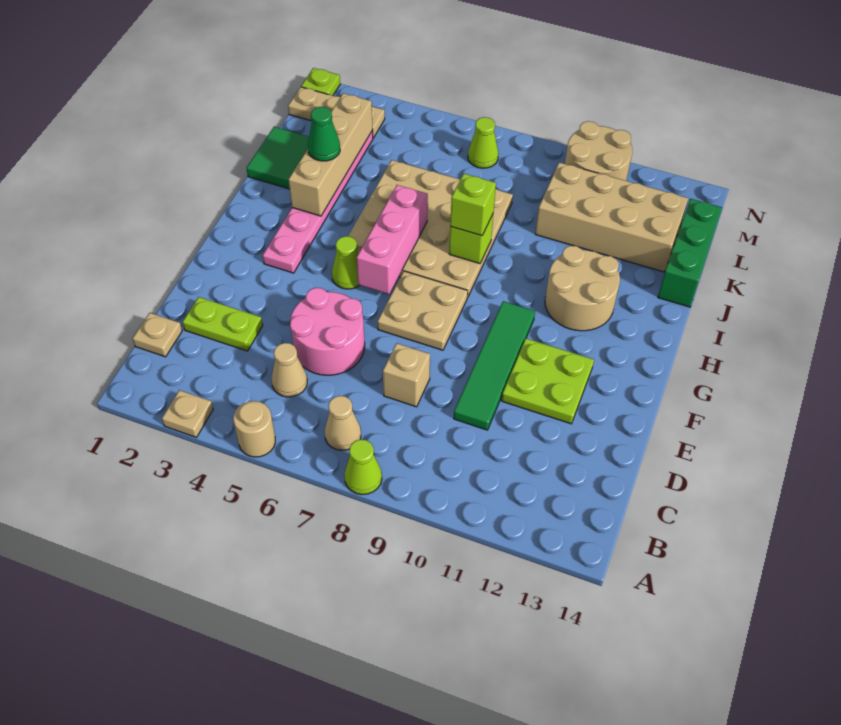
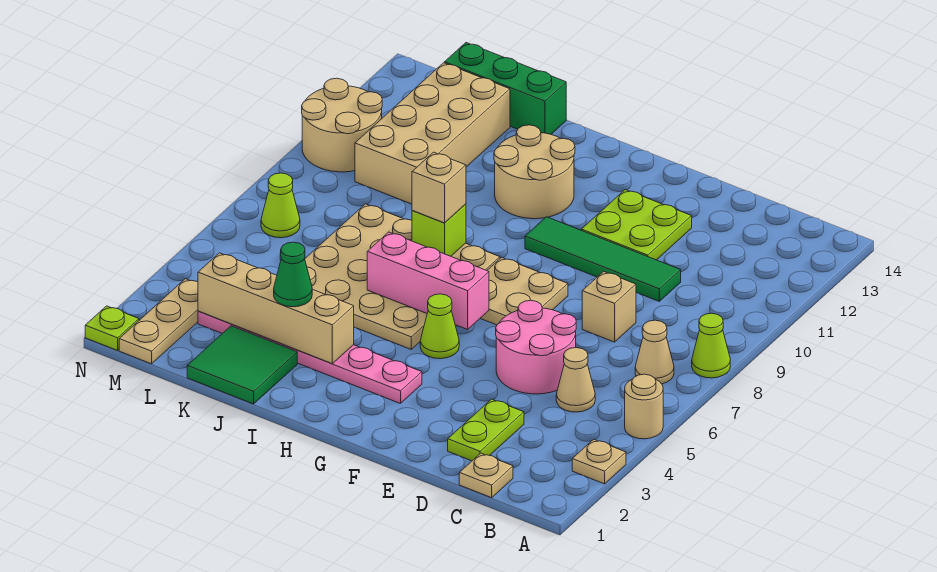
lime 1x1 brick [450,174,496,236] -> tan 1x1 brick [412,152,466,223]

